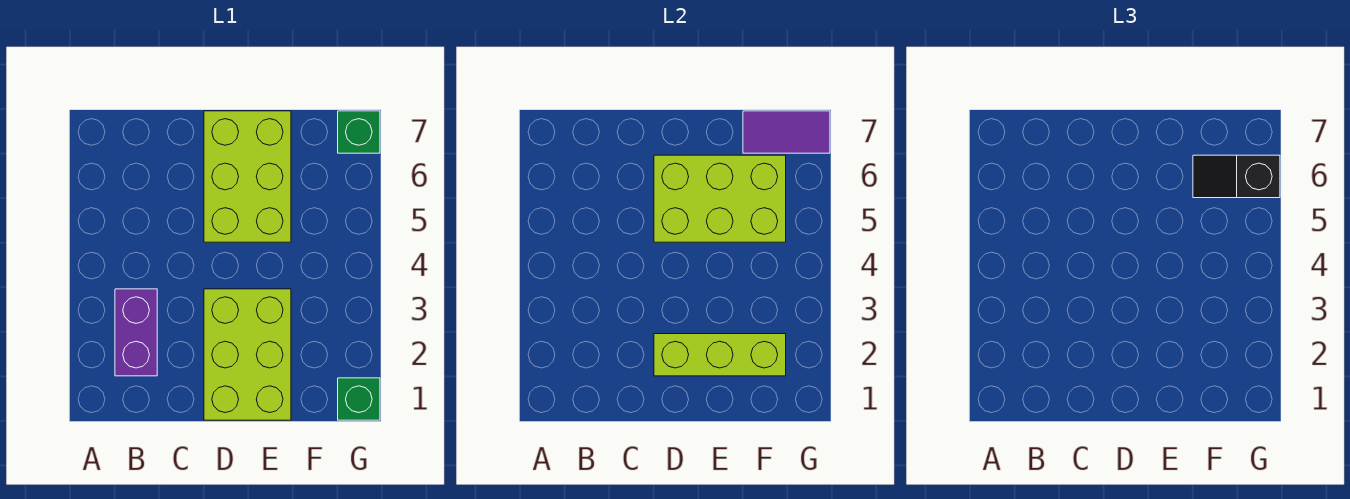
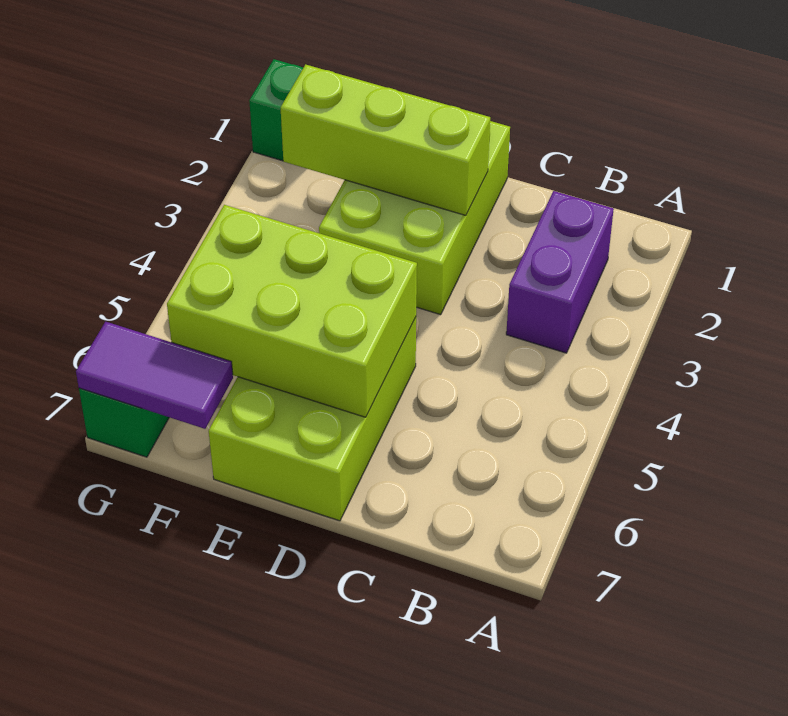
black 1x2 slope [1193,155,1280,198] -> none

